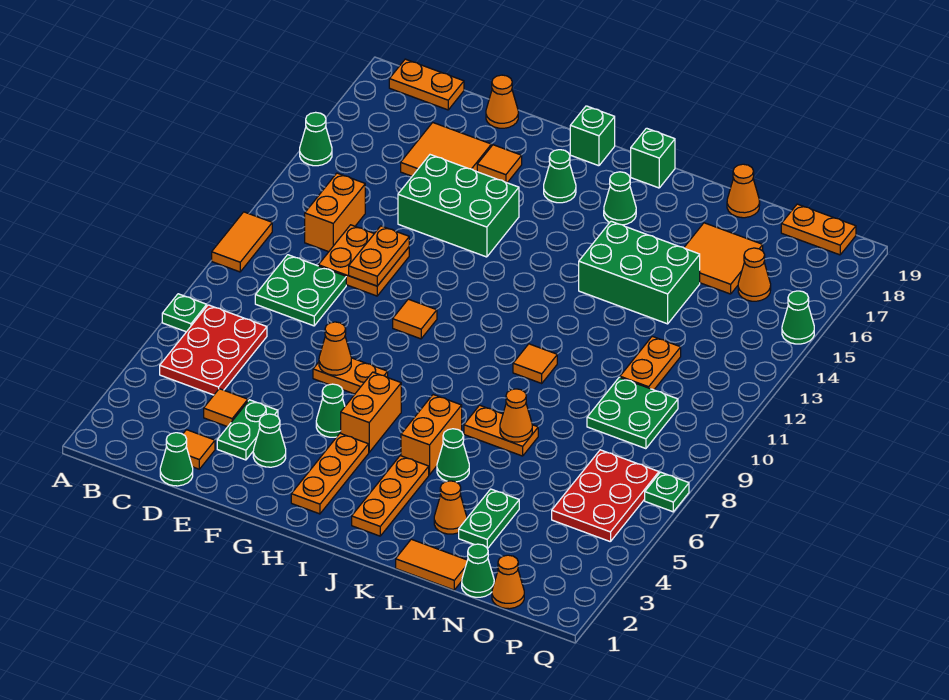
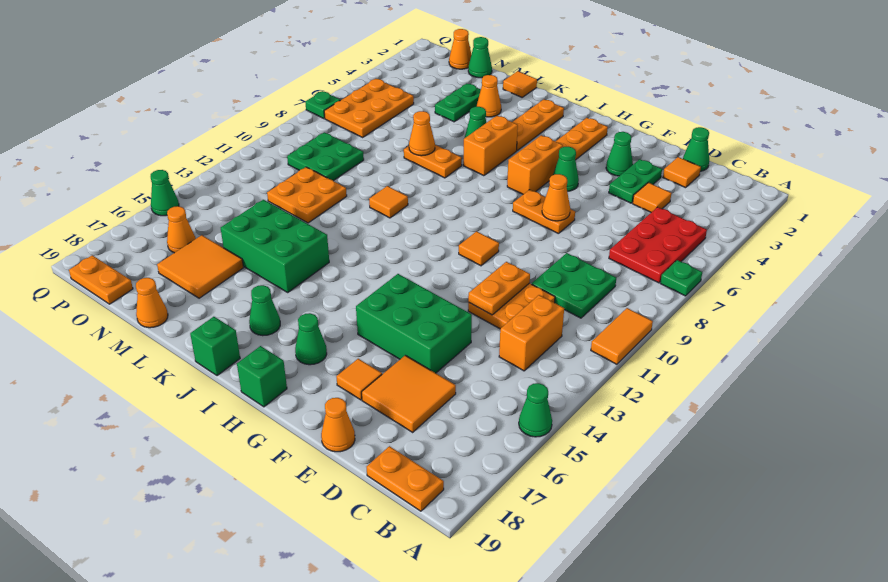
orange 1x2 tile [396,539,467,590] -> orange 1x1 tile [503,71,537,97]
orange 1x2 plate [620,336,681,390] -> orange 2x2 plate [267,167,347,223]
red 2x3 plate [552,450,659,542] -> orange 2x3 plate [324,79,414,137]

